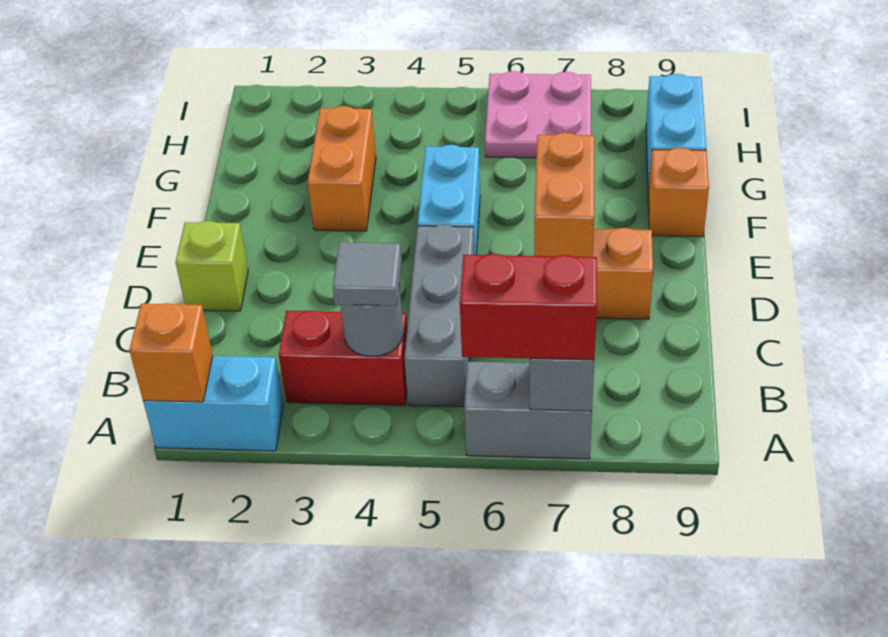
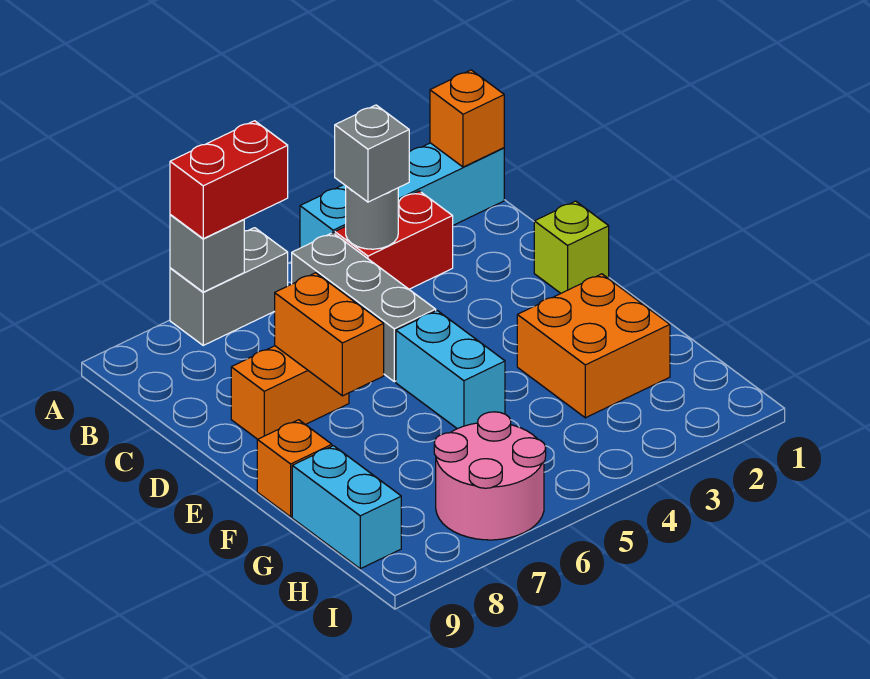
cyan 1x2 brick [143,356,283,451] -> cyan 1x4 brick [300,143,504,248]
grey 1x1 tile [333,242,402,306] -> grey 1x1 brick [335,105,409,202]
orange 1x2 brick [308,106,376,231] -> orange 2x2 brick [517,274,670,418]
pink 2x2 plate [485,71,591,158] -> pink 2x2 round brick [434,412,546,540]

